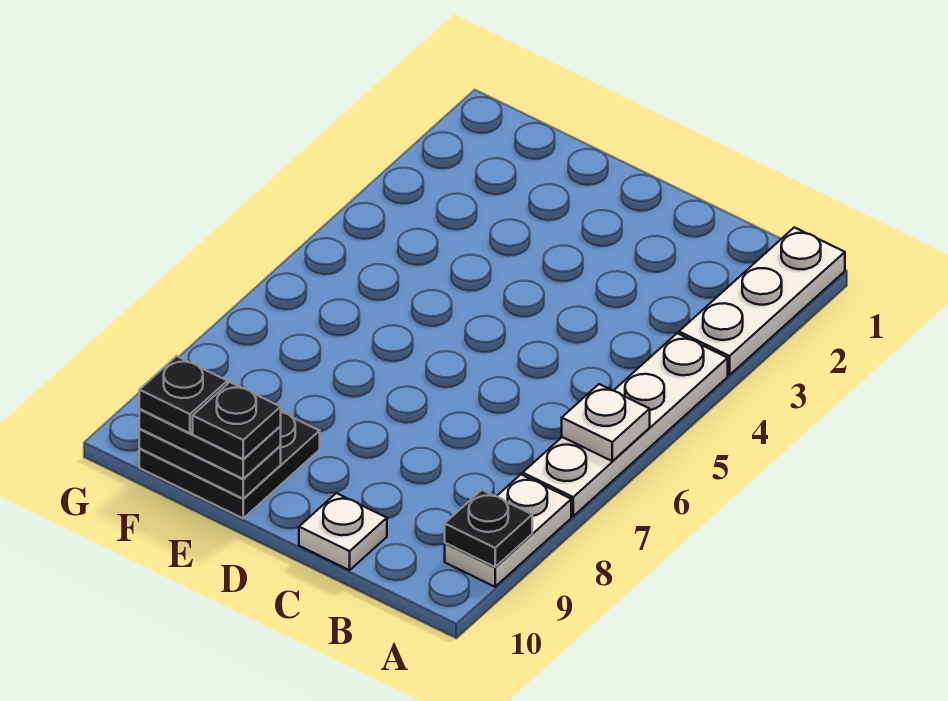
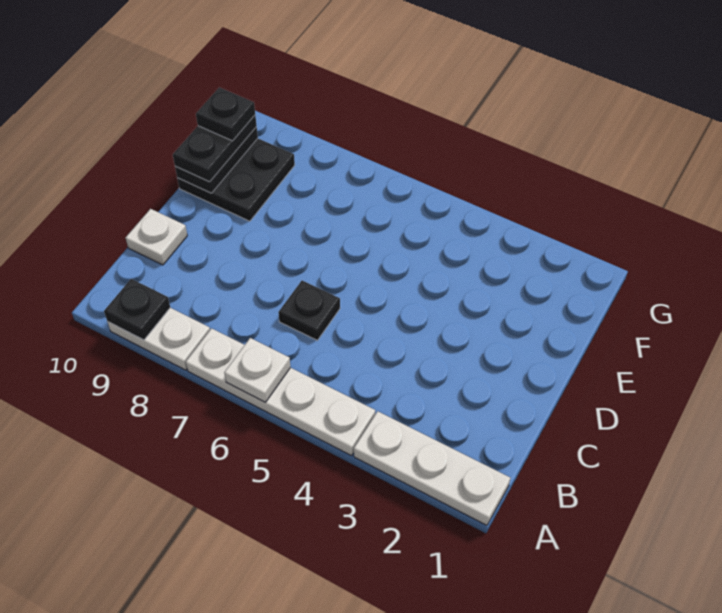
black 1x1 plate [193,382,281,459] -> black 1x1 plate moved to [278,281,340,340]

